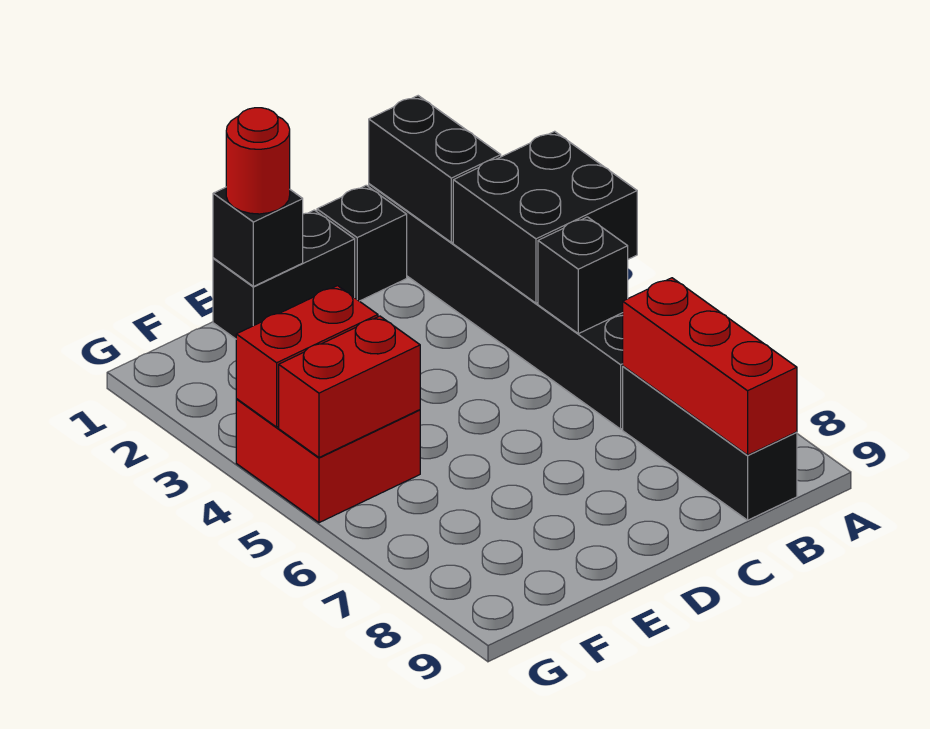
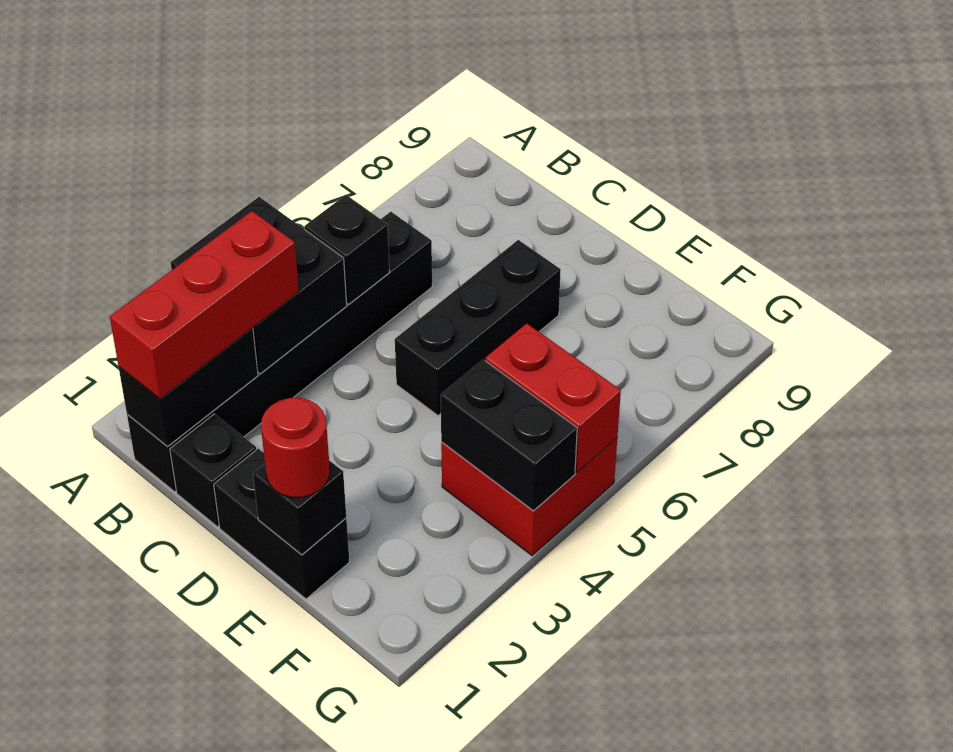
black 1x3 brick [623,366,797,520] -> black 1x3 brick moved to [395,240,561,415]
red 1x3 brick [623,278,797,455] -> red 1x3 brick moved to [110,211,299,399]
red 1x2 brick [236,286,378,427] -> black 1x2 brick [440,360,577,511]

